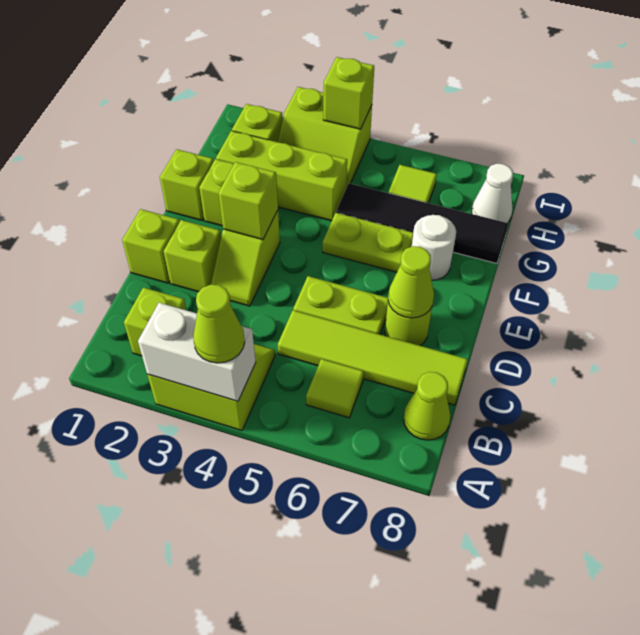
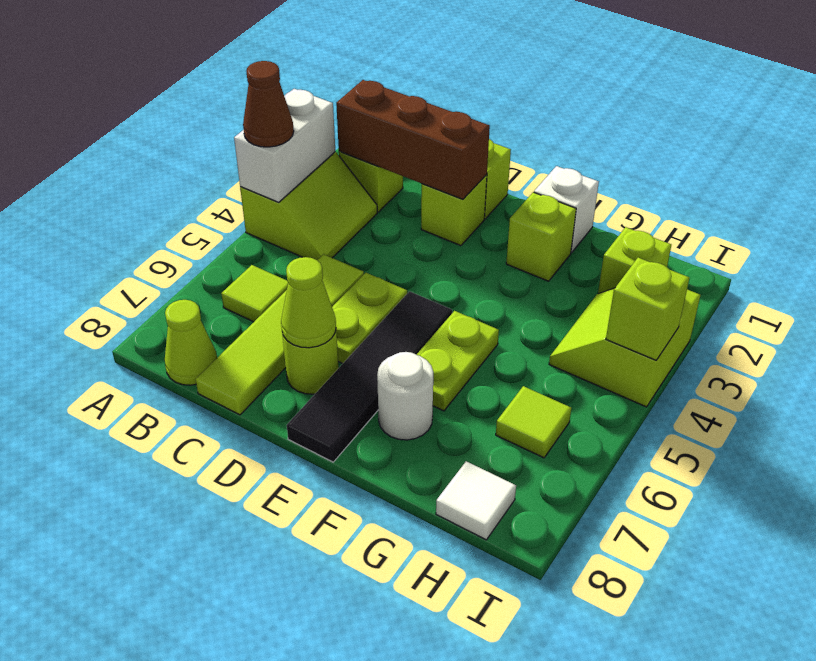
lime 1x1 cone [193,285,245,363] -> brown 1x1 cone [243,61,294,147]
none -> brown 1x3 brick [336,80,490,199]
lime 1x2 slope [211,210,280,306] -> none
lime 1x1 brick [218,162,278,240] -> none
lime 1x1 brick [160,149,214,221] -> white 1x1 brick [534,166,599,253]
lime 1x3 brick [216,131,347,221] -> none
black 1x4 tile [336,183,508,263] -> black 1x4 tile moved to [287,291,452,462]
white 1x1 cone [472,164,513,223] -> white 1x1 tile [436,461,516,540]

